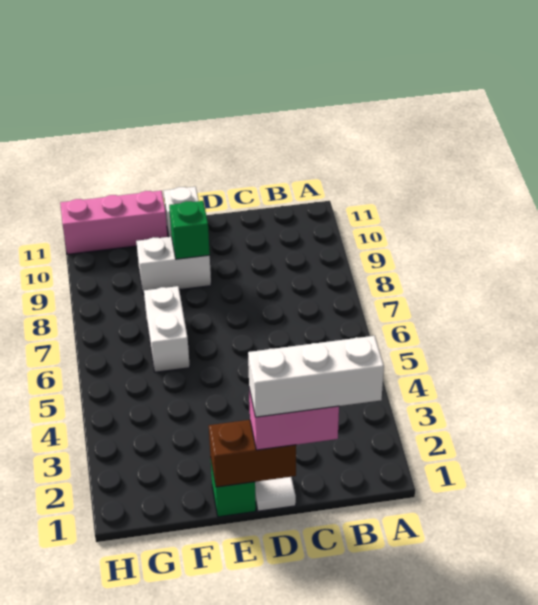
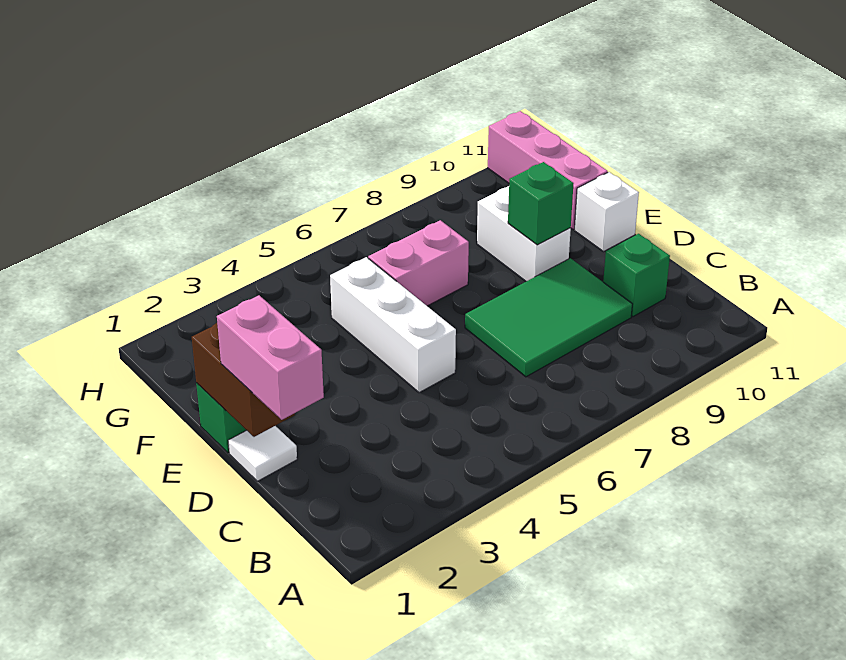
white 1x3 brick [248,336,384,417] -> white 1x3 brick moved to [330,257,456,393]
none -> green 2x3 tile [465,258,632,377]
none -> green 1x1 brick [603,234,670,317]
white 1x2 brick [144,286,190,372] -> pink 1x2 brick [368,220,469,306]

